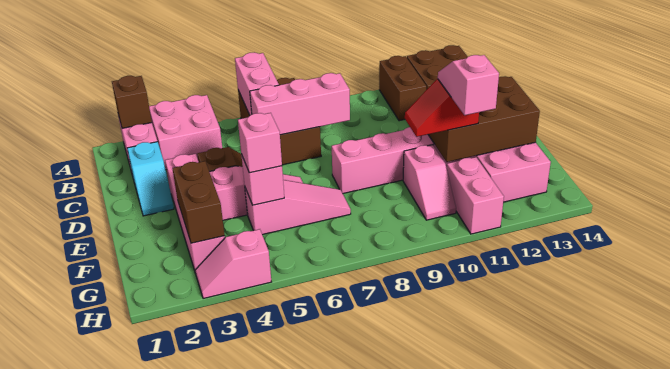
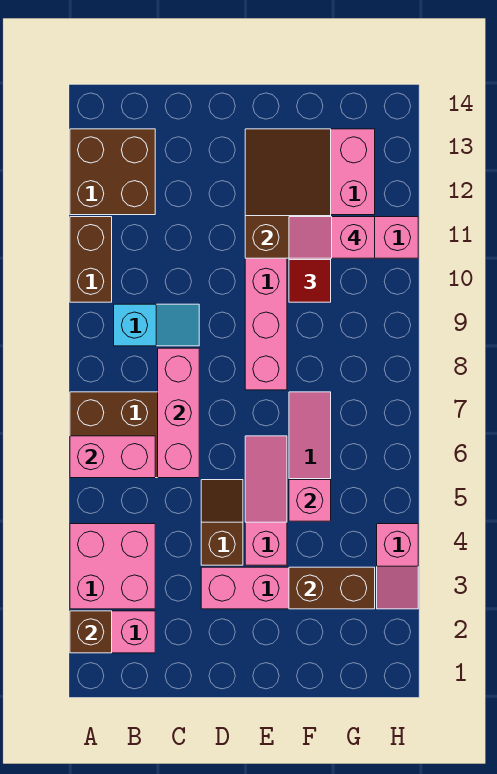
brown 1x2 brick [379,56,426,121] -> brown 1x2 brick turned to [70,217,112,302]
cyan 1x2 slope [127,142,174,216] -> cyan 1x2 slope moved to [114,304,199,346]
brown 2x3 brick [428,76,540,162] -> brown 2x3 slope [245,129,331,258]
pink 1x1 brick [238,113,282,173] -> none
pink 1x2 slope [403,145,456,220] -> none

